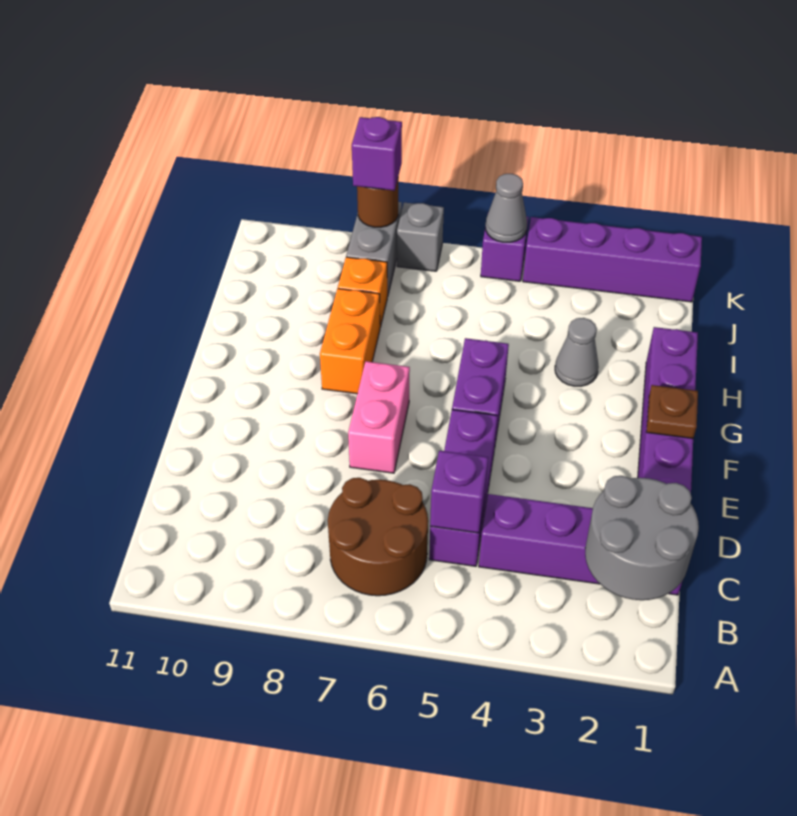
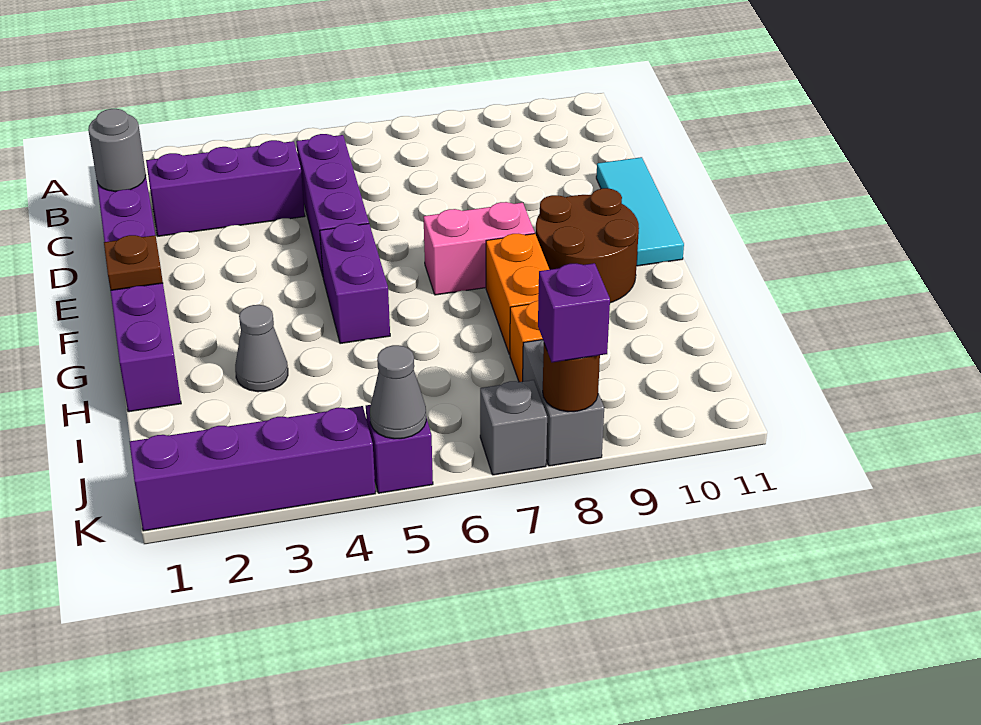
grey 2x2 round brick [585,476,699,600] -> grey 1x1 round brick [88,109,146,192]
brown 2x2 round brick [328,478,428,596] -> brown 2x2 round brick moved to [536,188,639,303]
purple 1x1 brick [430,451,488,533] -> none
none -> cyan 1x3 tile [596,157,684,266]
pink 1x2 brick [348,361,410,473] -> pink 1x2 brick turned to [423,202,535,295]

